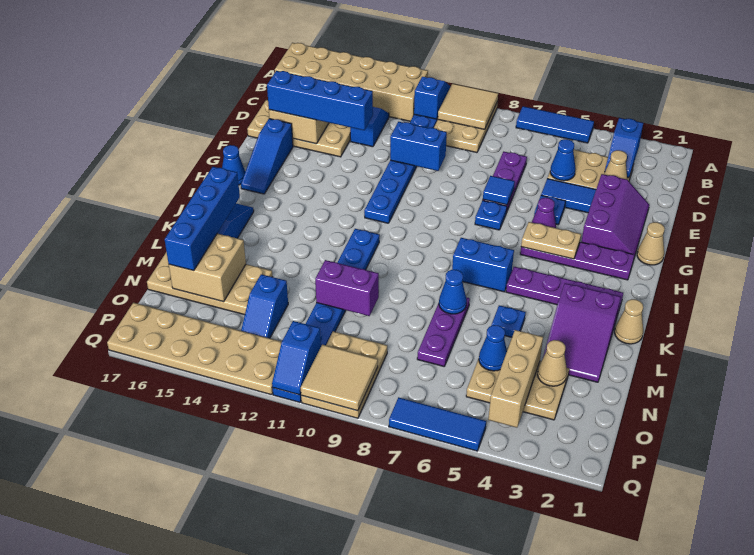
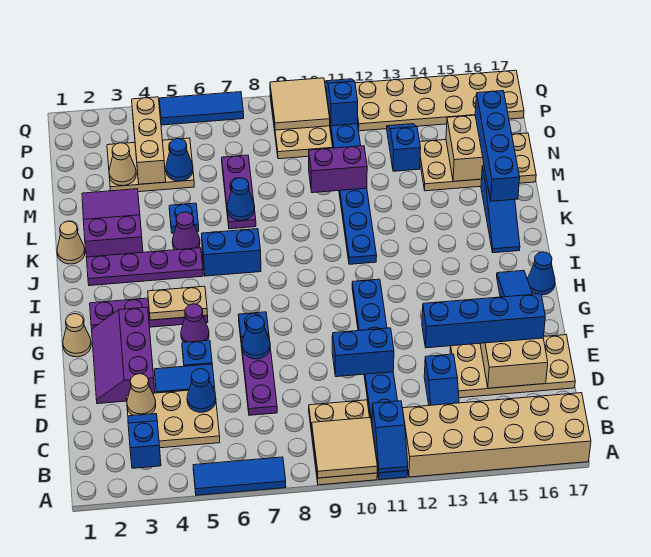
blue 1x1 tile [483,176,515,205] -> blue 1x1 cone [242,315,270,359]
none -> purple 1x1 cone [172,212,200,250]

